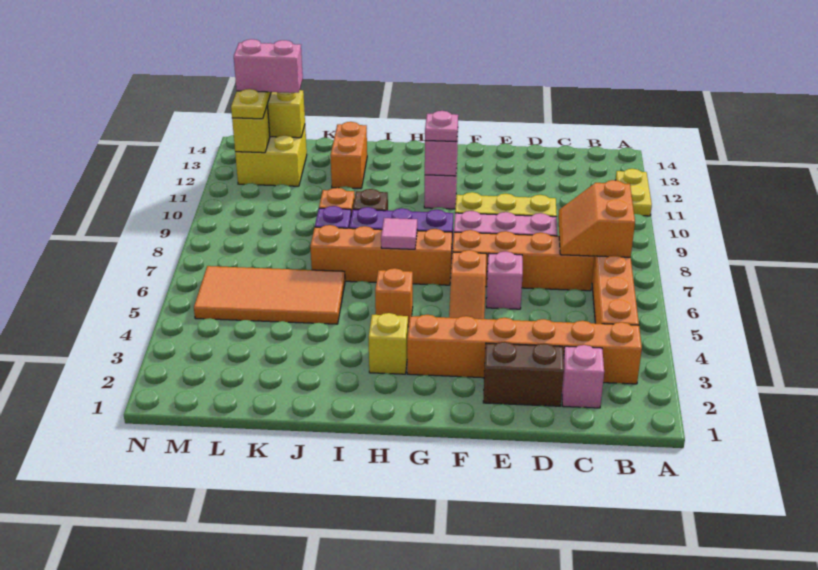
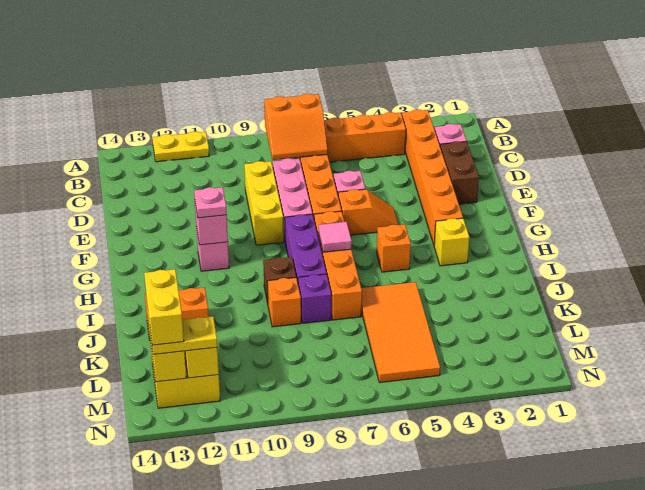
pink 1x2 brick [234,39,303,93] -> yellow 1x2 brick [144,269,184,345]

